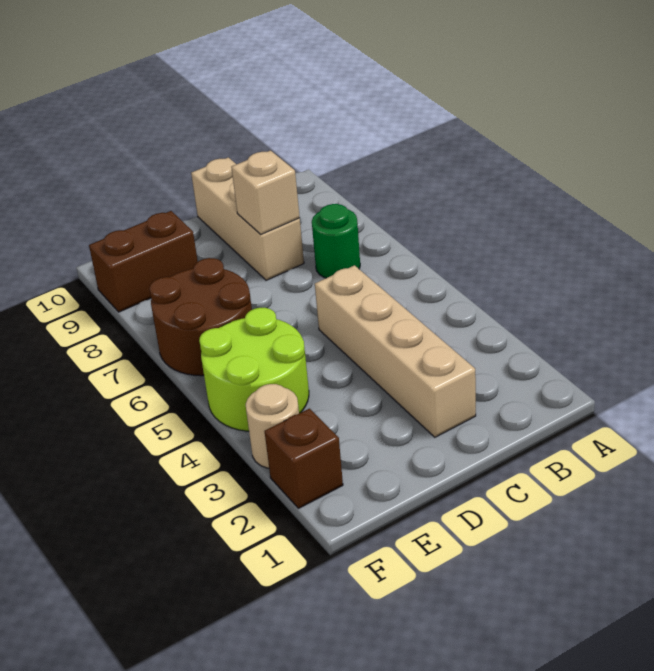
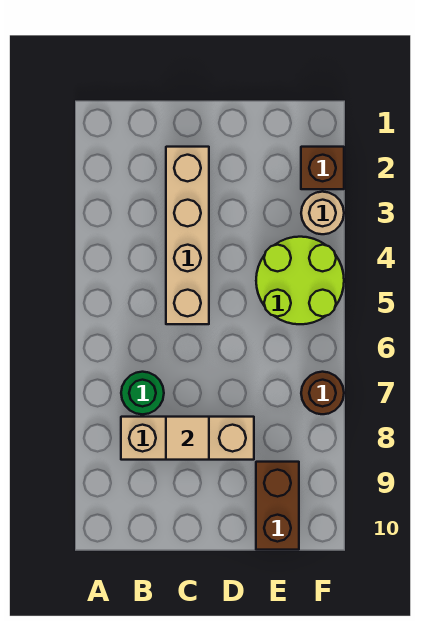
tan 1x3 brick [191,157,304,280] -> tan 1x3 brick turned to [121,417,254,460]
tan 1x1 brick [231,151,300,234] -> tan 1x1 tile [166,417,209,460]
brown 2x2 round brick [149,258,252,376] -> brown 1x1 round brick [301,372,344,414]
brown 1x2 brick [89,211,198,312] -> brown 1x2 brick turned to [256,462,299,550]

